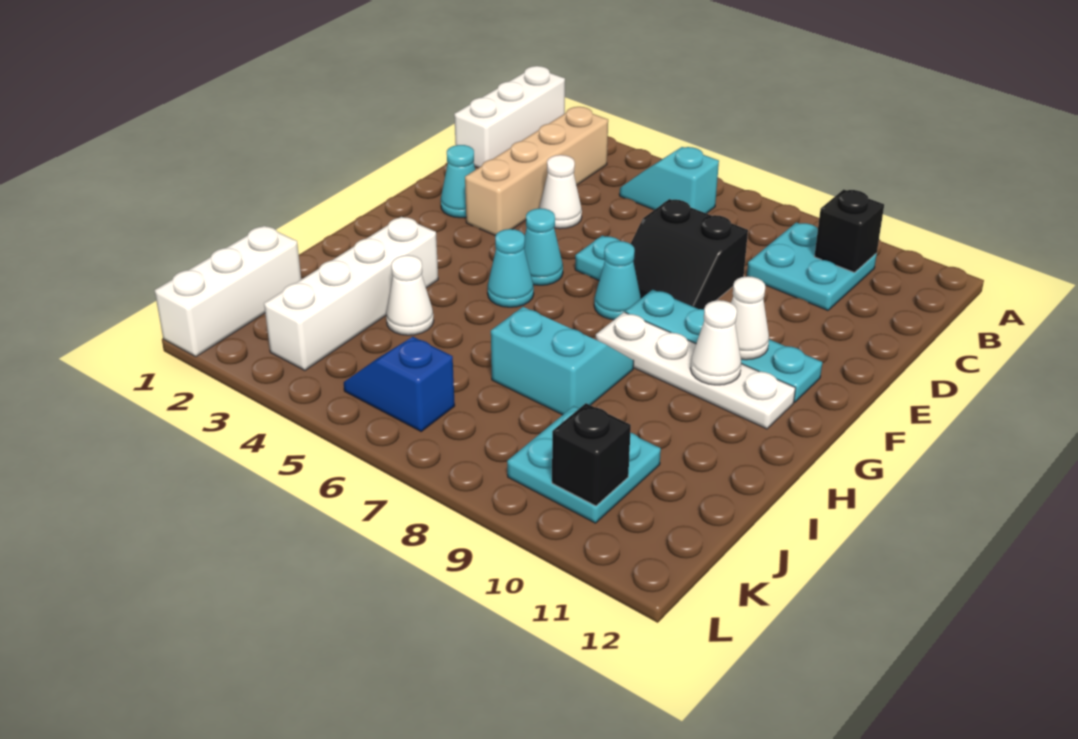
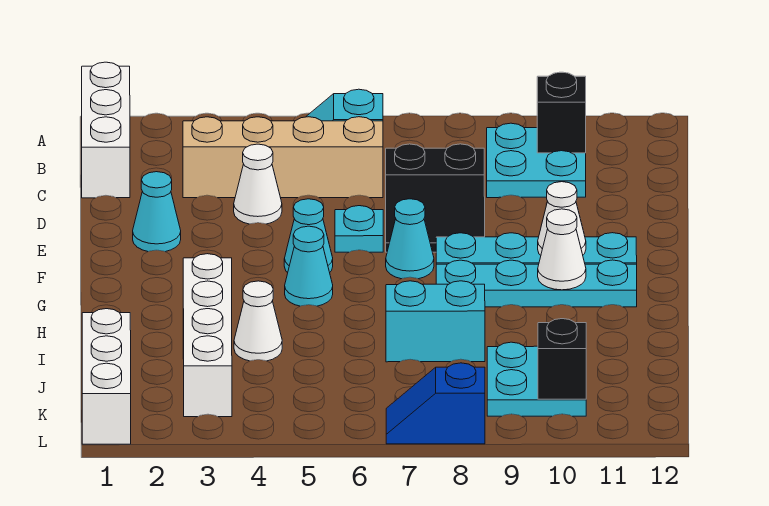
tan 1x4 brick [465,107,608,236] -> tan 1x4 brick turned to [183,117,383,198]
white 1x4 plate [596,312,796,429] -> cyan 1x4 plate [436,260,637,307]
blue 1x2 slope [344,337,455,431] -> blue 1x2 slope moved to [386,363,485,444]

